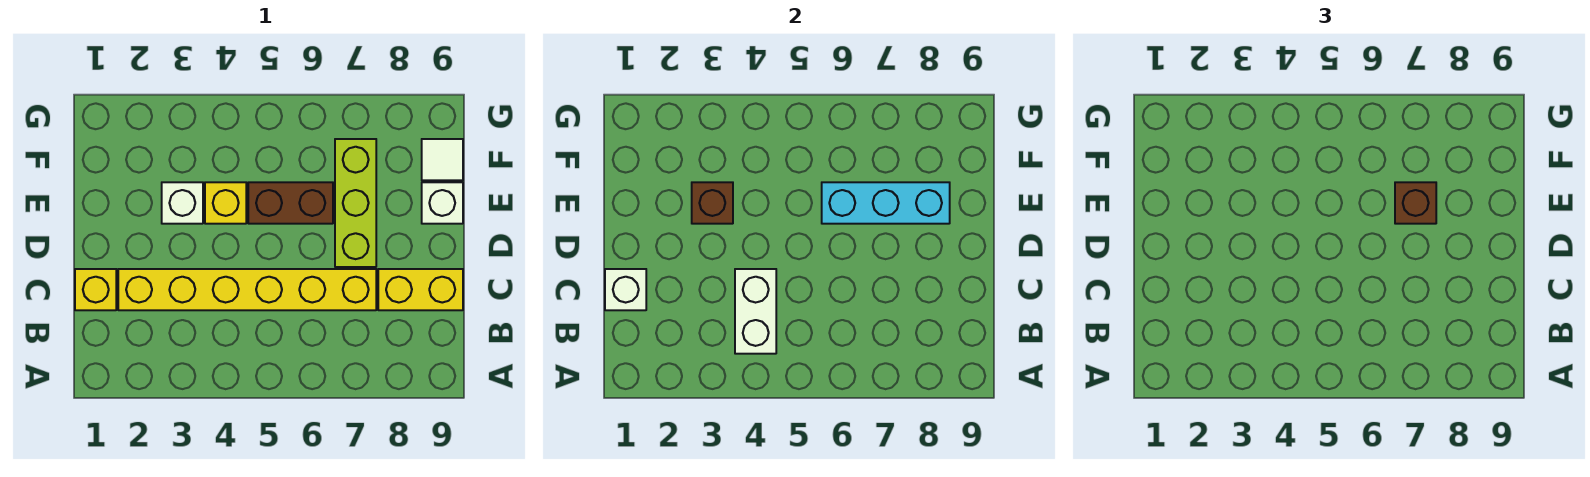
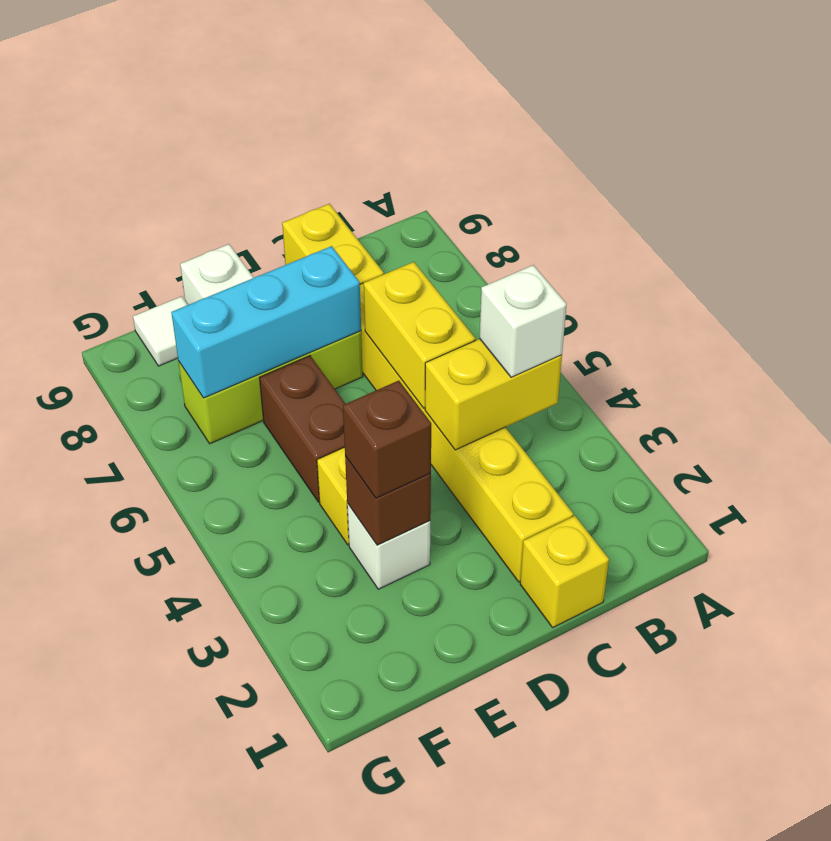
white 1x2 brick [735,269,776,354] -> yellow 1x2 brick [425,339,562,450]
white 1x1 brick [605,269,646,310] -> white 1x1 brick moved to [480,265,567,377]
none -> yellow 1x2 brick [364,262,475,408]
cyan 1x3 brick [822,182,950,224] -> cyan 1x3 brick turned to [171,246,361,398]
brown 1x1 brick [1395,182,1436,224] -> brown 1x1 brick moved to [343,381,431,498]

